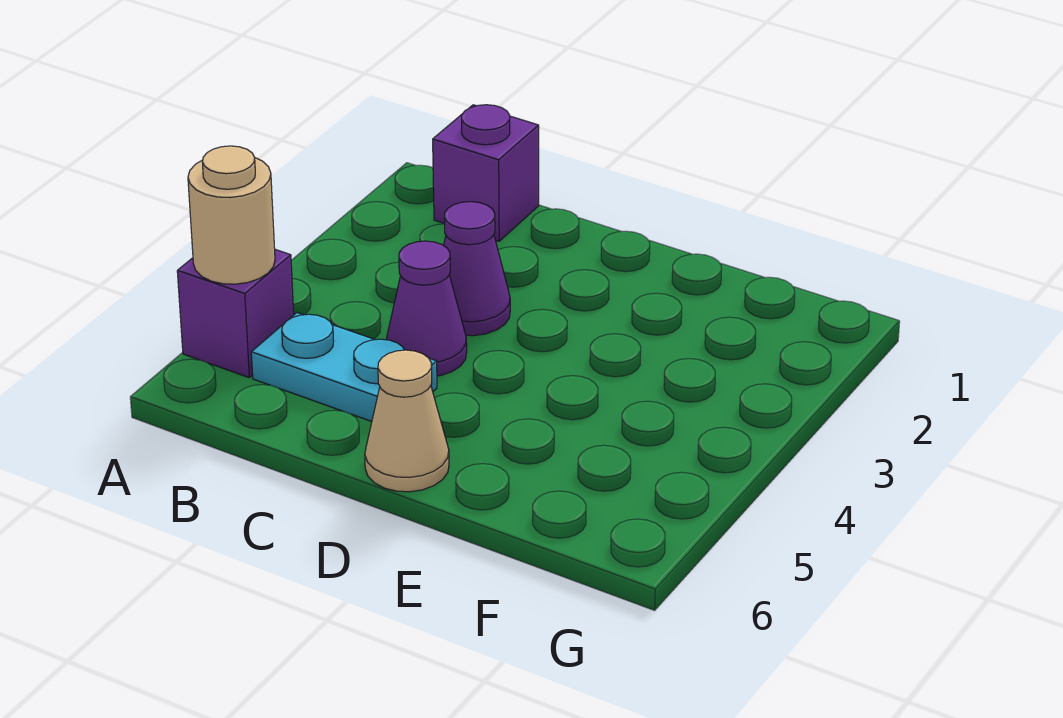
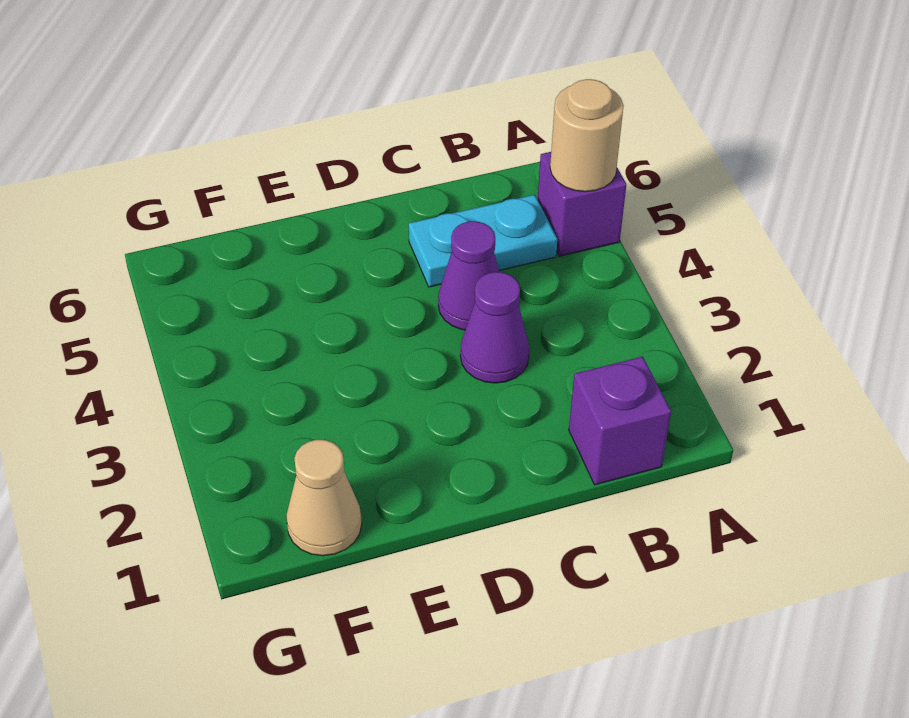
tan 1x1 cone [365,350,449,492] -> tan 1x1 cone moved to [286,440,362,556]

